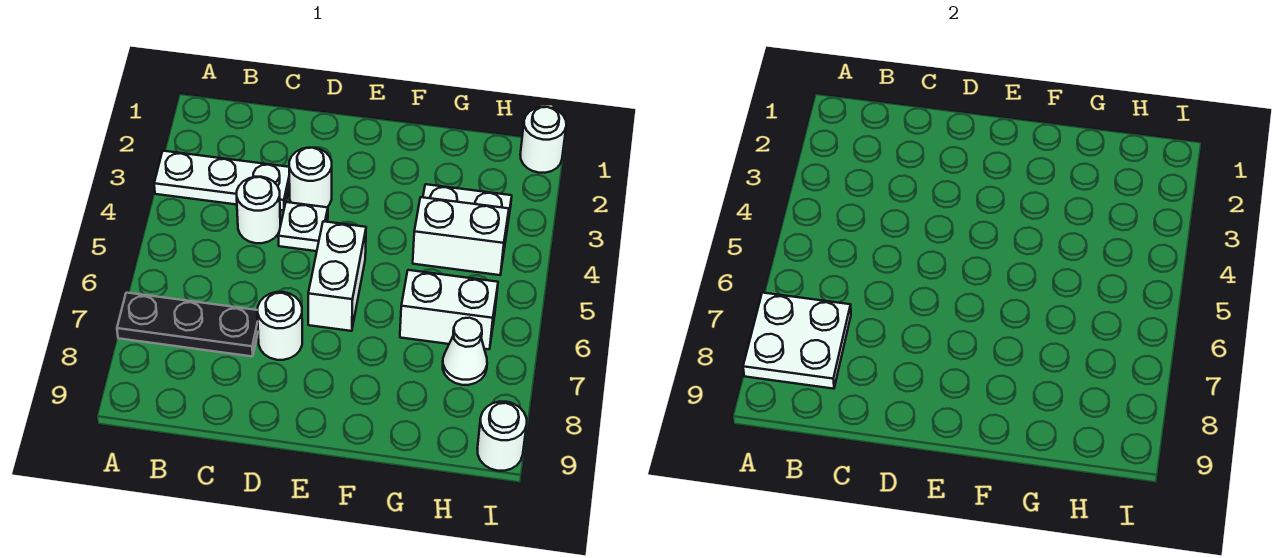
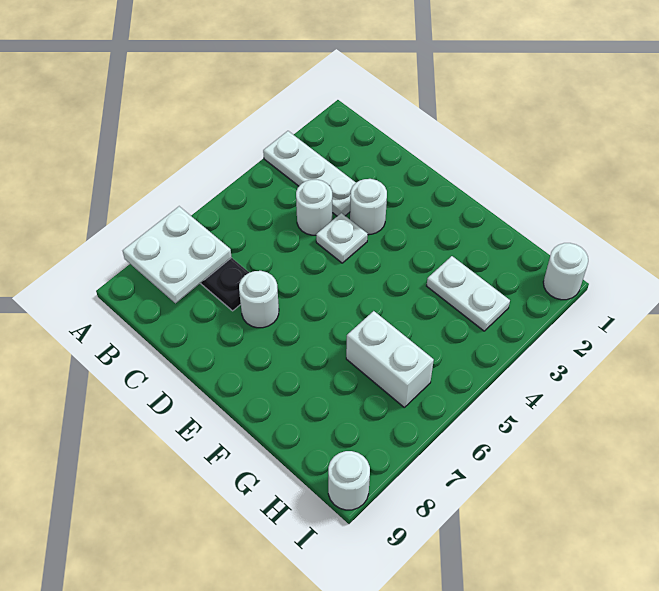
white 1x2 brick [308,221,366,331] -> none
white 1x2 brick [413,197,509,275] -> none
white 1x1 cone [443,318,487,385] -> none

